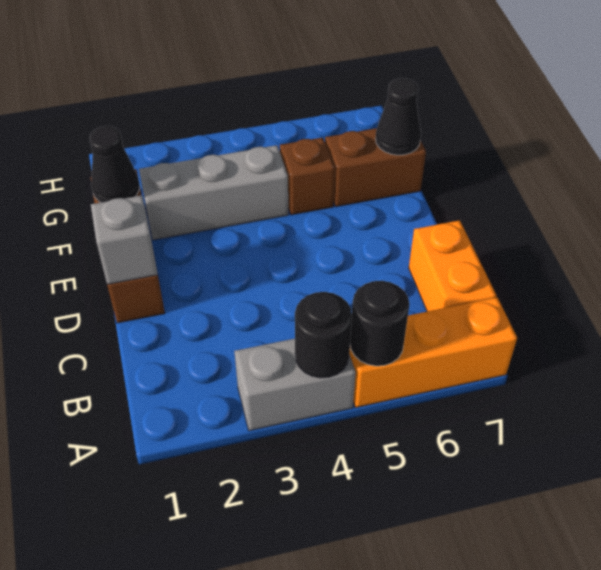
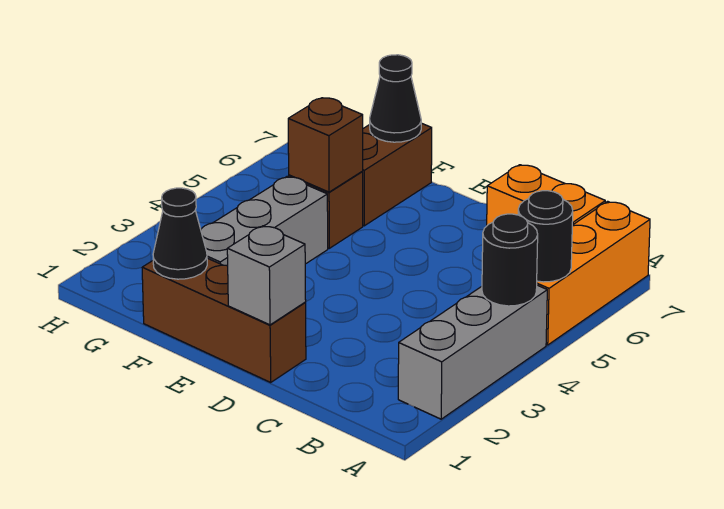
grey 1x2 brick [234,339,356,431] -> grey 1x3 brick [398,285,547,419]
none -> brown 1x1 brick [288,98,363,192]

